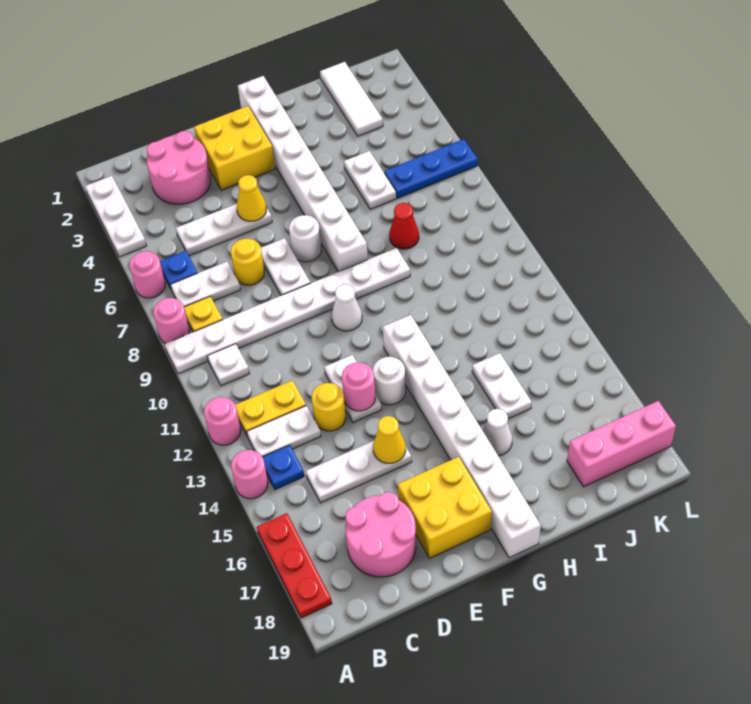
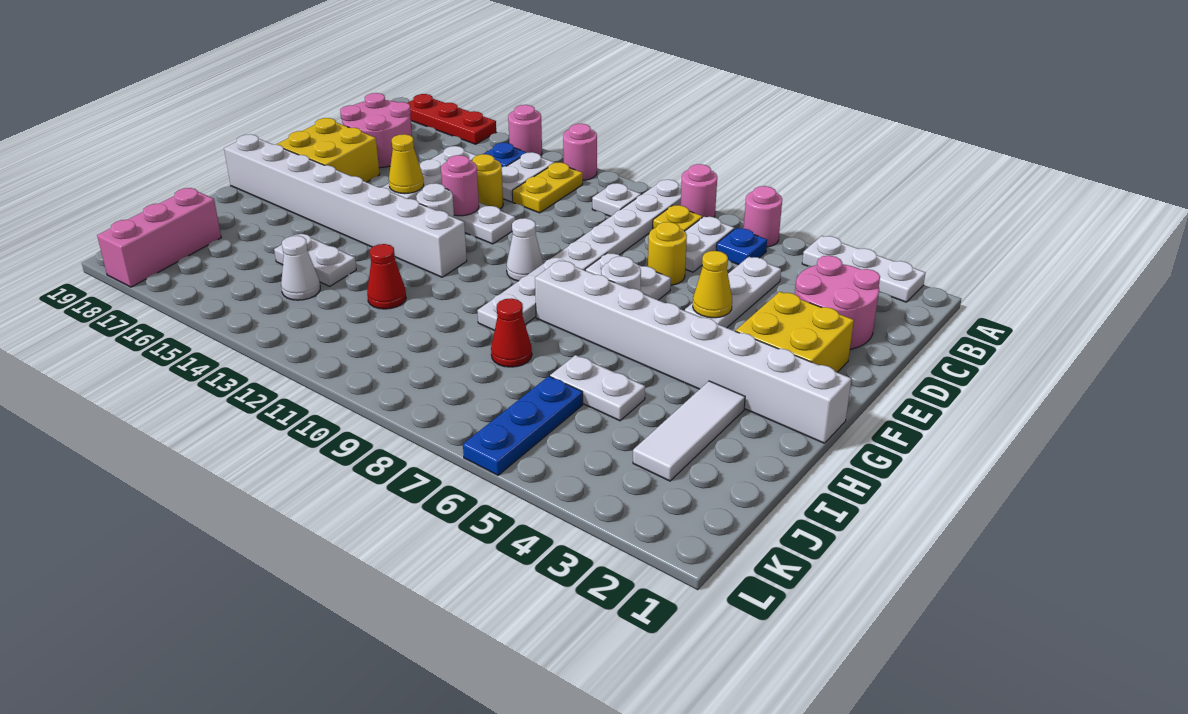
white 1x1 cone [483,409,512,456] -> white 1x1 cone moved to [281,236,320,300]
none -> red 1x1 cone [367,244,406,309]
white 1x3 tile [320,62,383,136] -> white 1x3 tile turned to [633,381,745,481]

